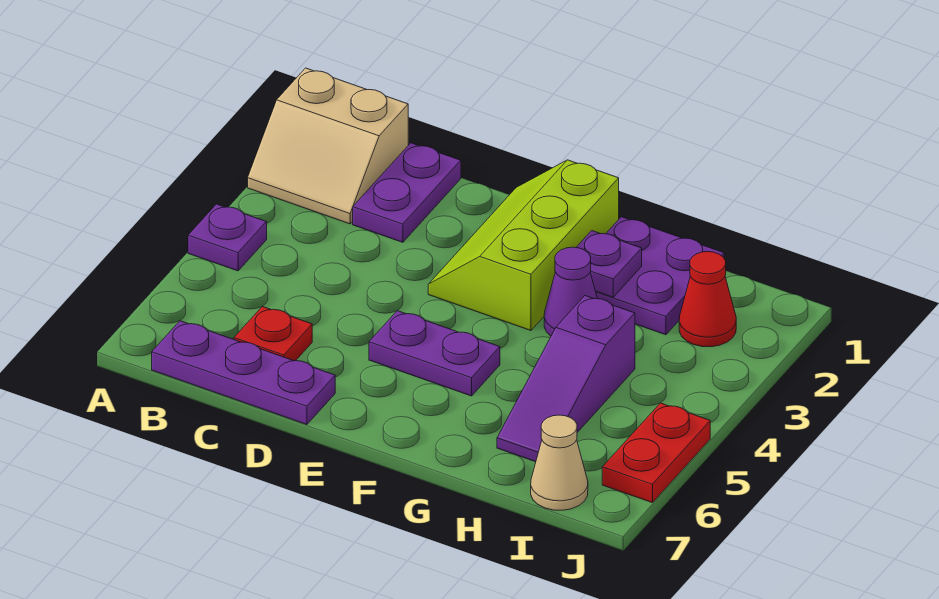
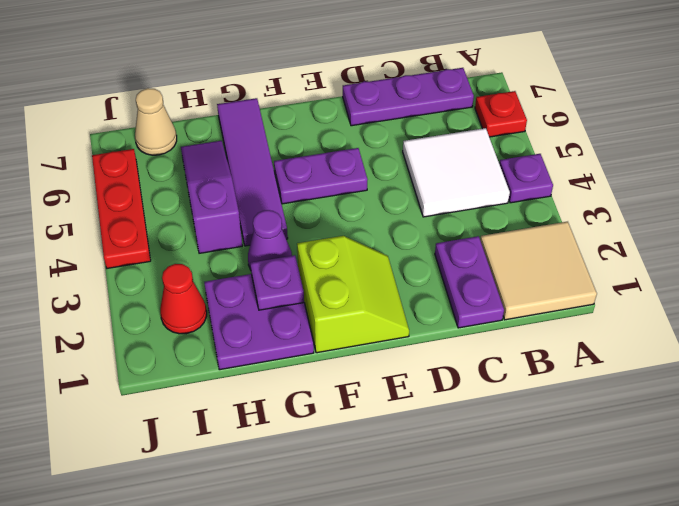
tan 2x2 slope [248,68,408,224] -> tan 2x2 tile [480,222,597,320]
none -> white 2x2 tile [403,128,510,217]
red 1x1 plate [234,306,312,361] -> red 1x1 plate moved to [475,91,527,137]
lime 2x3 slope [428,160,619,331] -> lime 2x2 slope [297,236,409,353]
none -> purple 1x4 tile [217,98,288,246]
red 1x2 plate [602,403,710,503] -> red 1x3 plate [92,149,151,268]

